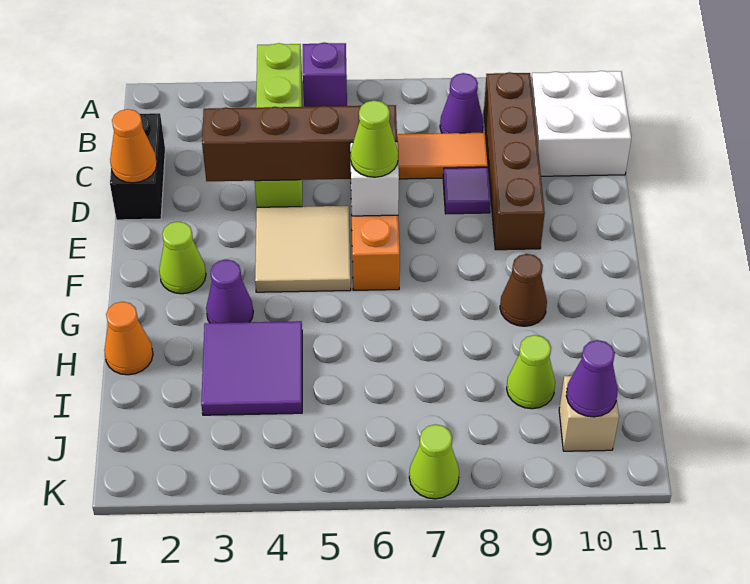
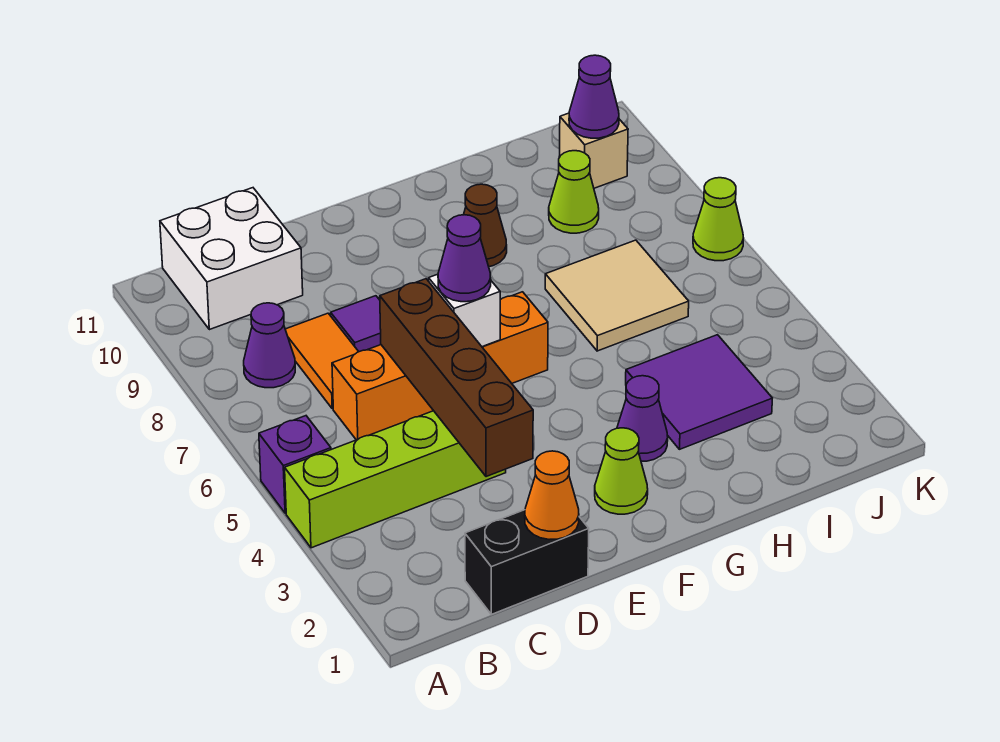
brown 1x4 brick [484,72,545,250] -> none
tan 2x2 tile [255,206,351,292] -> tan 2x2 tile moved to [545,240,689,351]
lime 1x1 cone [351,101,398,177] -> purple 1x1 cone [438,215,491,302]
orange 1x1 cone [104,302,153,375] -> none

